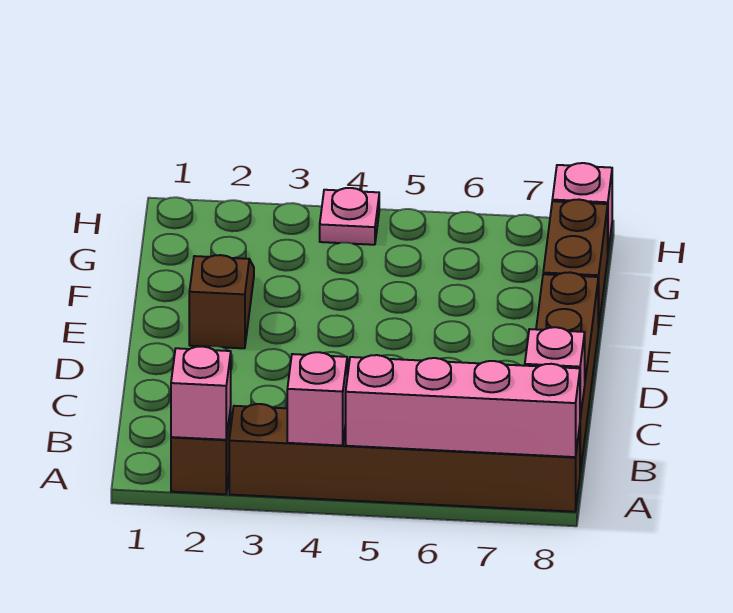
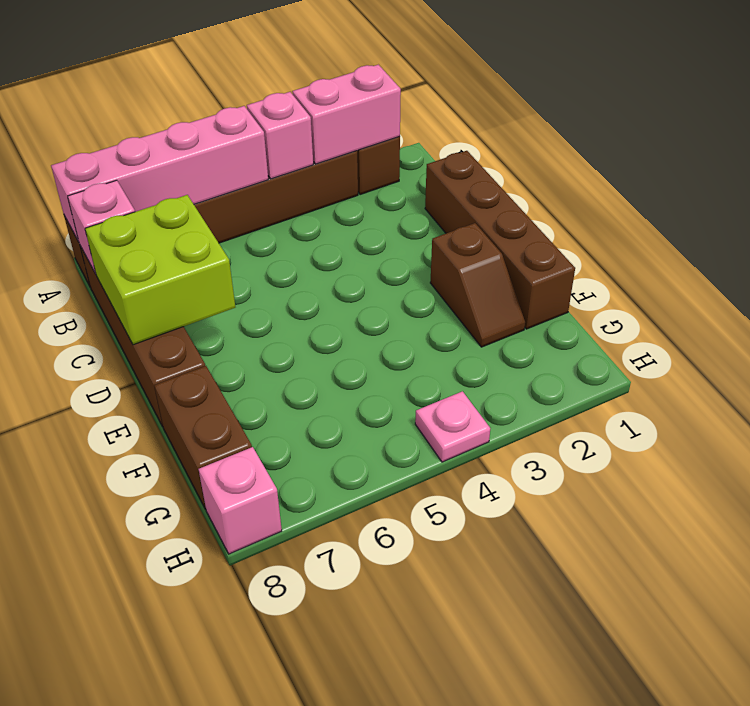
pink 1x1 brick [171,346,231,440] -> pink 1x2 brick [292,65,401,164]
none -> brown 1x4 brick [425,151,575,329]
none -> lime 2x2 brick [85,195,235,345]

